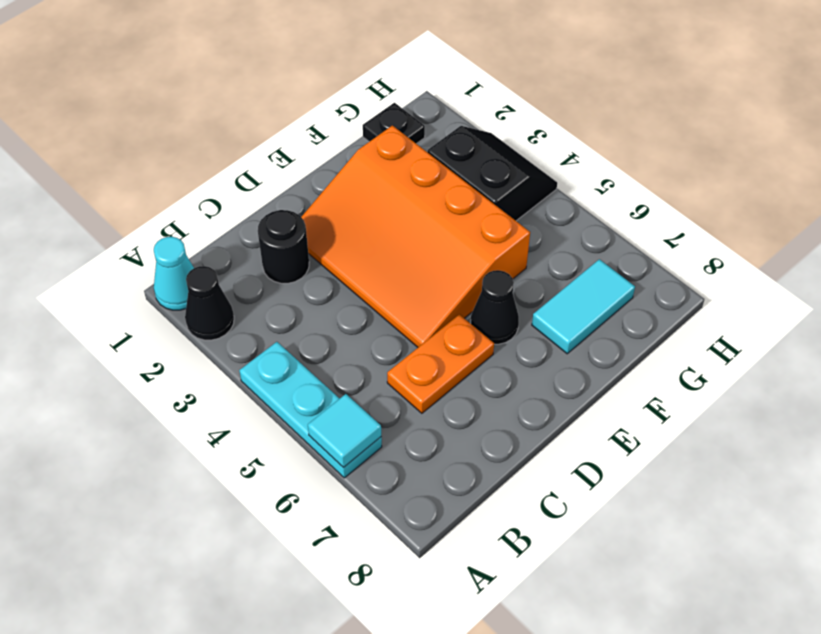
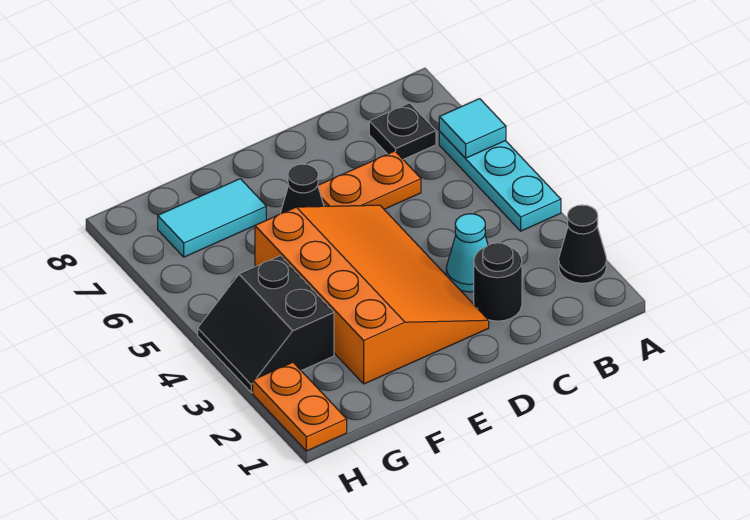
cyan 1x1 cone [154,237,194,310] -> cyan 1x1 cone moved to [446,214,488,292]
black 1x1 plate [363,103,425,144] -> black 1x1 plate moved to [369,103,436,159]
none -> orange 1x2 plate [253,362,347,451]

